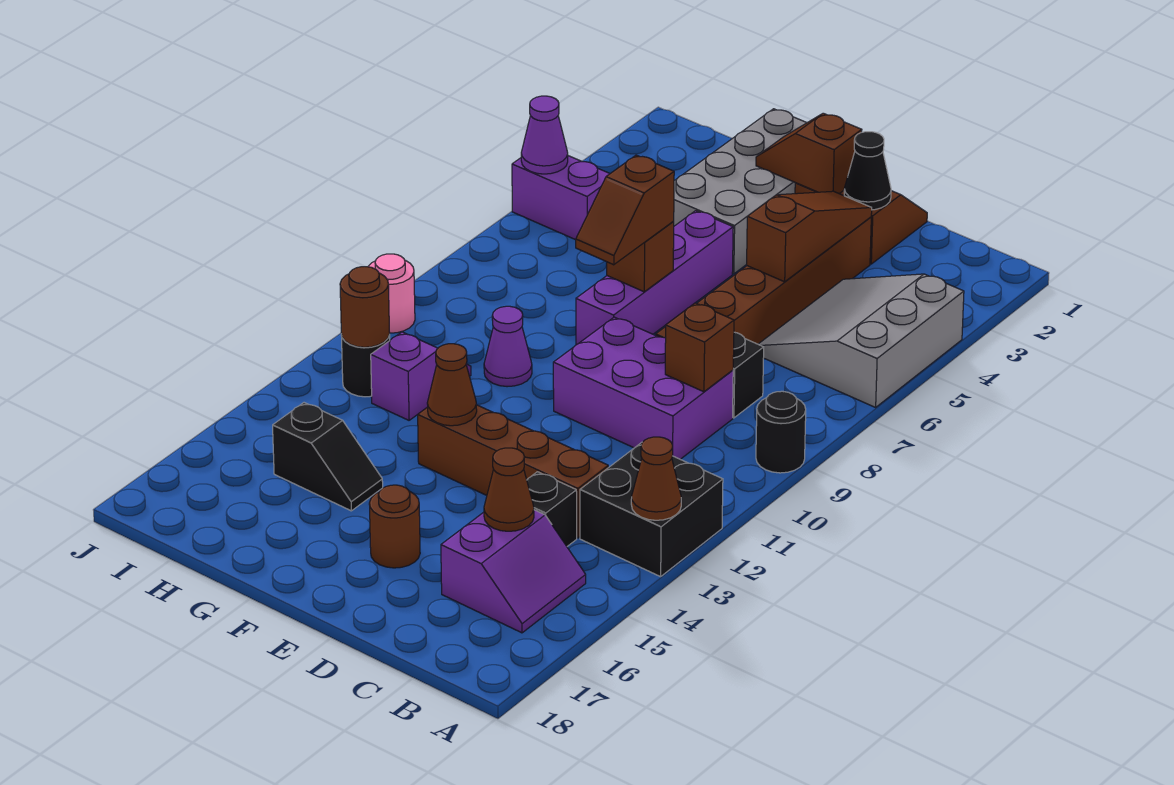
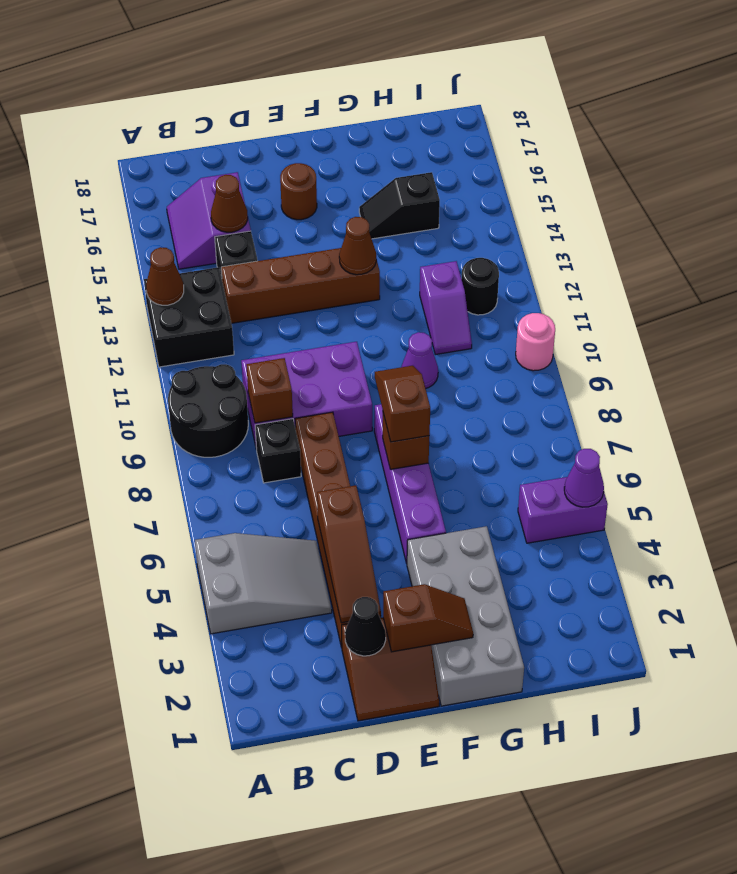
grey 3x3 slope [758,274,964,407] -> grey 2x3 slope [195,533,332,634]
black 1x1 round brick [756,391,806,473] -> black 2x2 round brick [168,364,248,457]
brown 1x1 round brick [340,267,390,347] -> none

